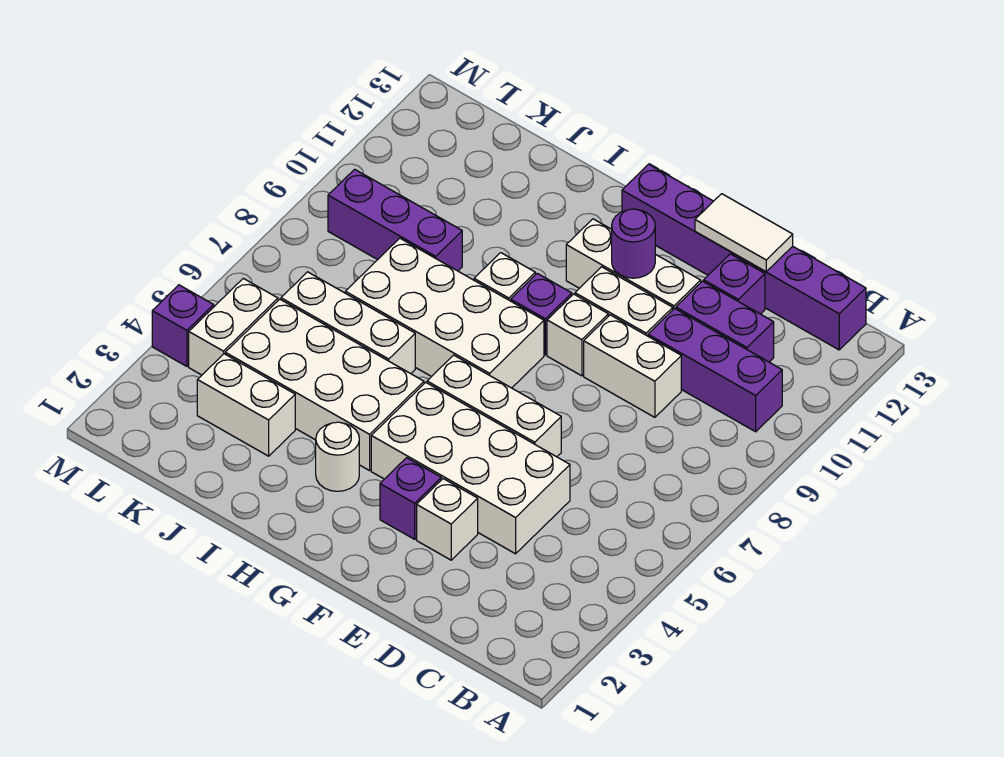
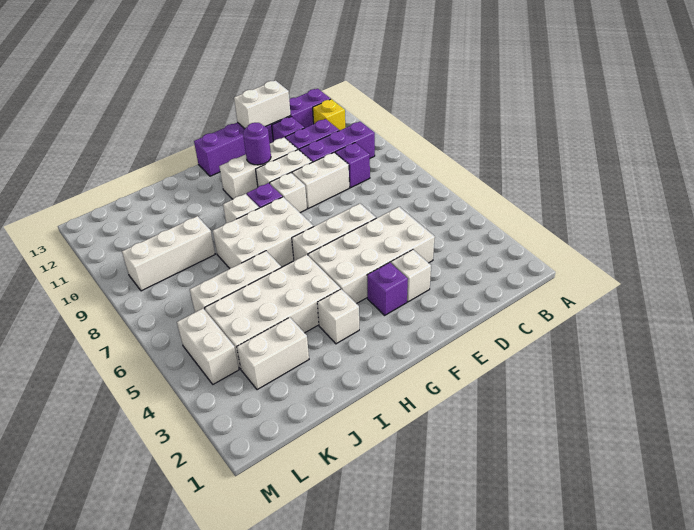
none -> yellow 1x1 brick [313,99,345,131]
white 1x2 tile [695,194,793,272] -> white 1x2 brick [234,80,291,129]
white 2x4 brick [345,238,544,388] -> white 2x3 brick [213,197,314,268]
white 1x1 round brick [316,422,359,491] -> white 1x1 brick [317,289,359,344]
purple 1x3 brick [328,169,462,271] -> white 1x3 brick [122,216,215,291]
purple 1x1 brick [152,285,214,366] -> purple 1x1 brick moved to [335,143,370,188]

